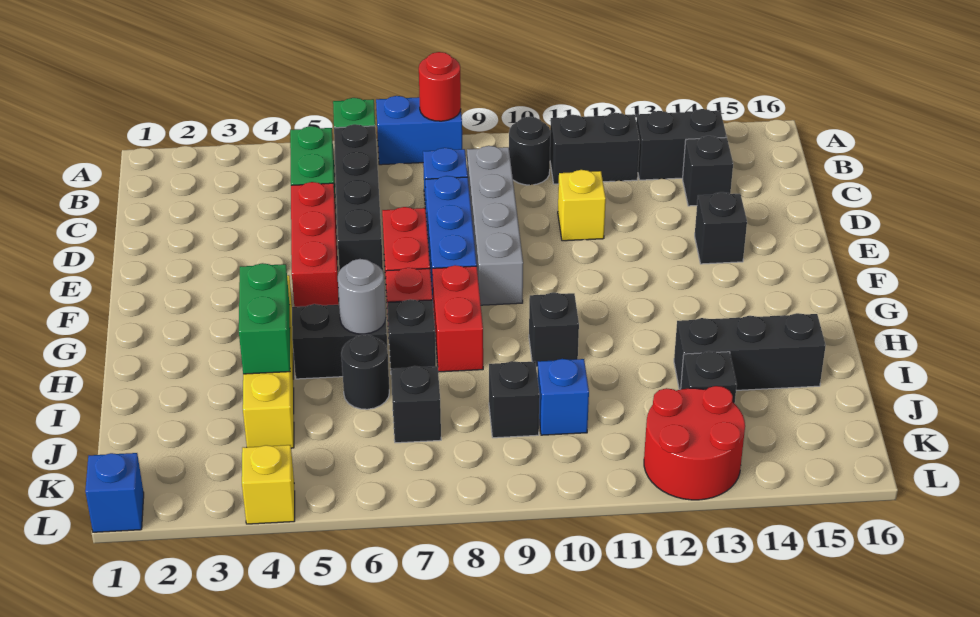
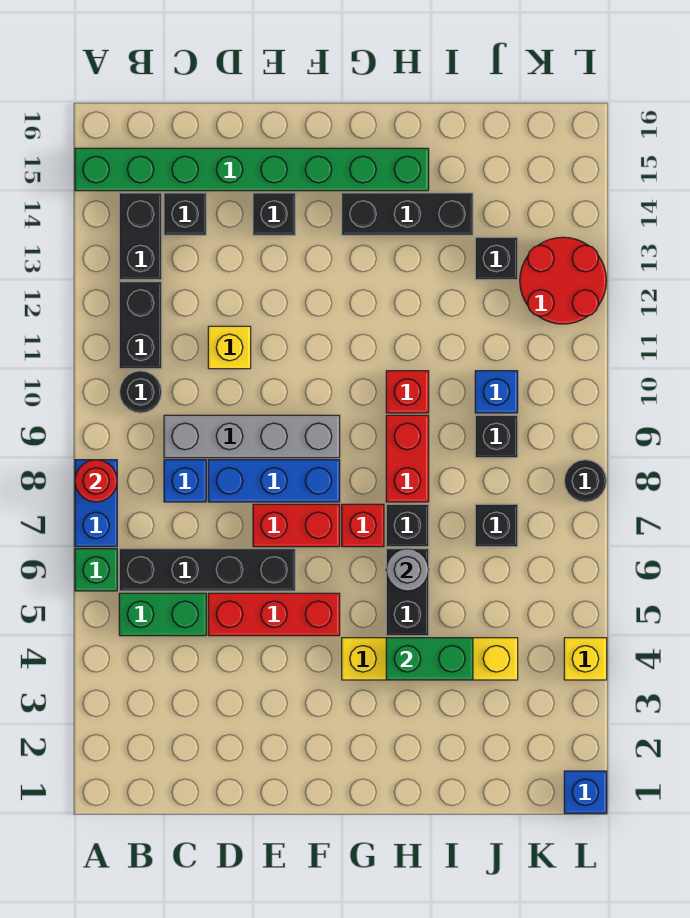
none -> green 1x8 brick [75,148,429,191]
red 1x2 brick [432,265,483,372] -> red 1x2 brick turned to [386,415,429,502]
black 1x1 brick [529,293,579,367] -> red 1x1 brick [386,371,429,413]
black 1x1 round brick [341,335,389,409] -> black 1x1 round brick moved to [564,460,606,502]
black 1x3 brick [674,313,826,390] -> black 1x3 brick turned to [342,193,473,235]

